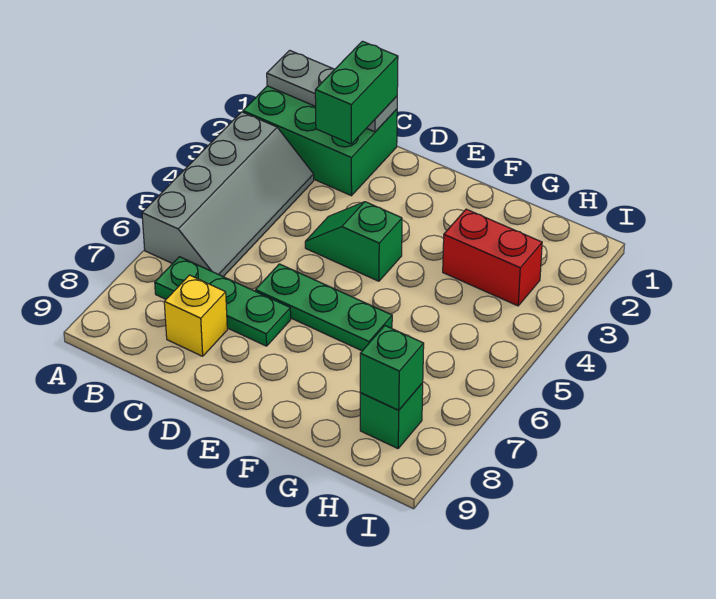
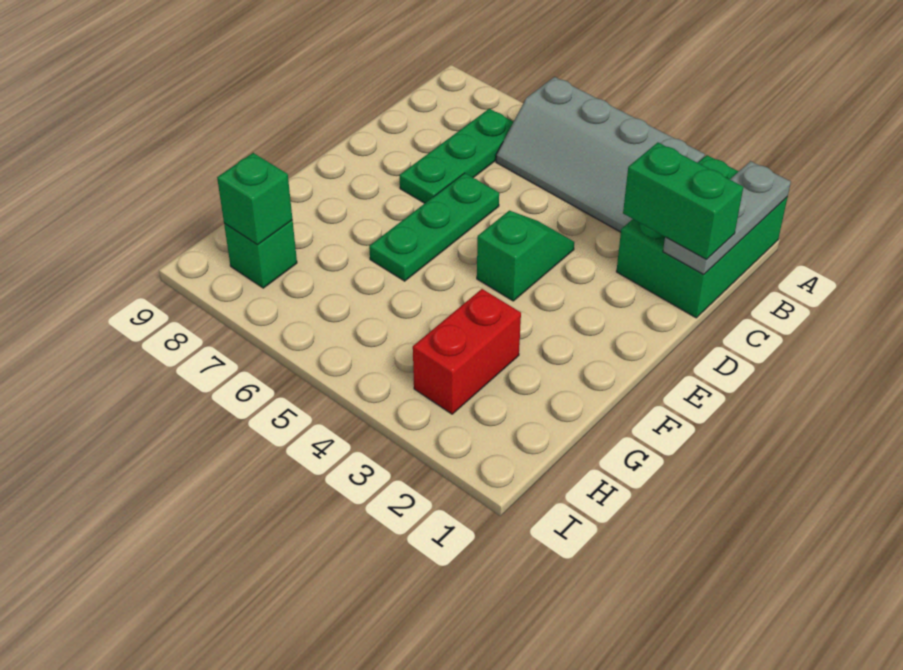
yellow 1x1 brick [164,275,227,356] -> none

